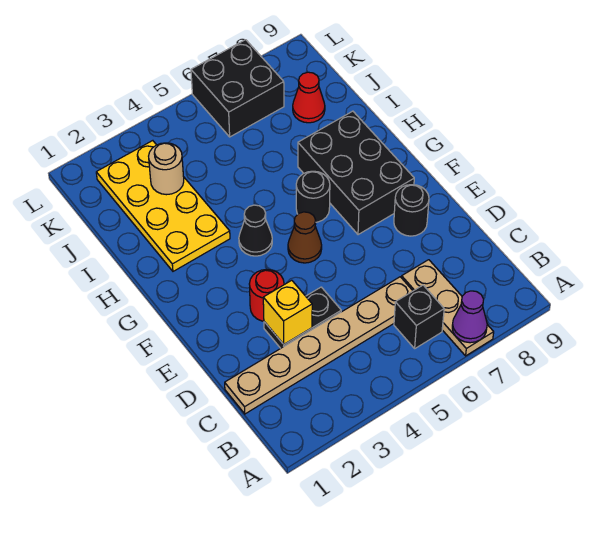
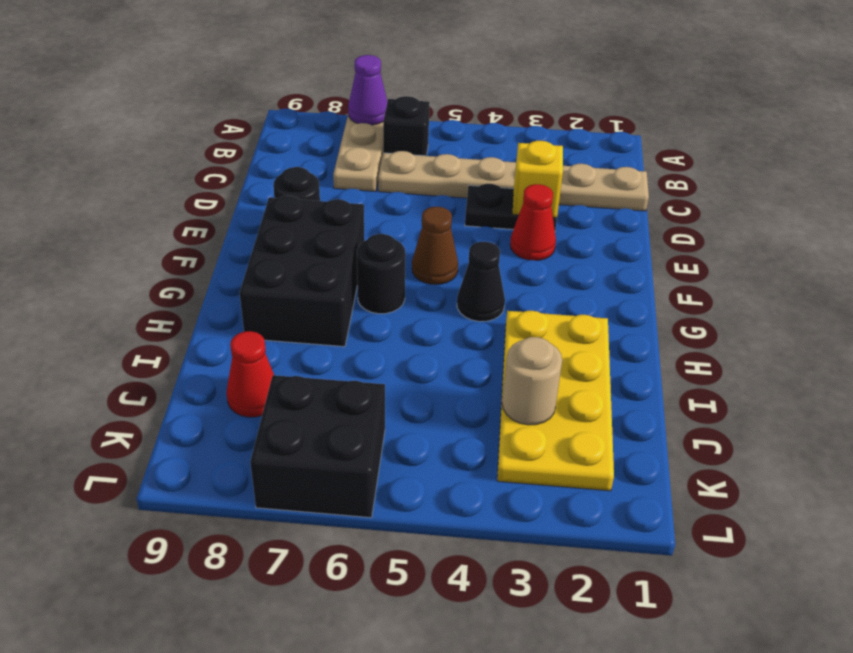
red 1x1 round brick [249,269,284,321] -> red 1x1 cone [510,184,556,260]

